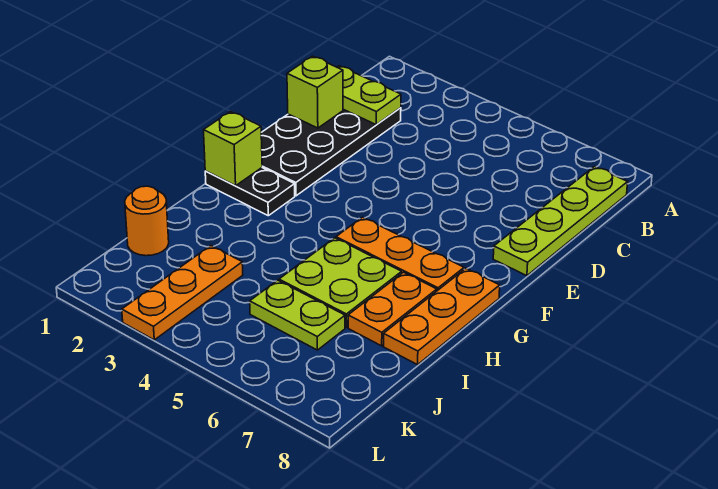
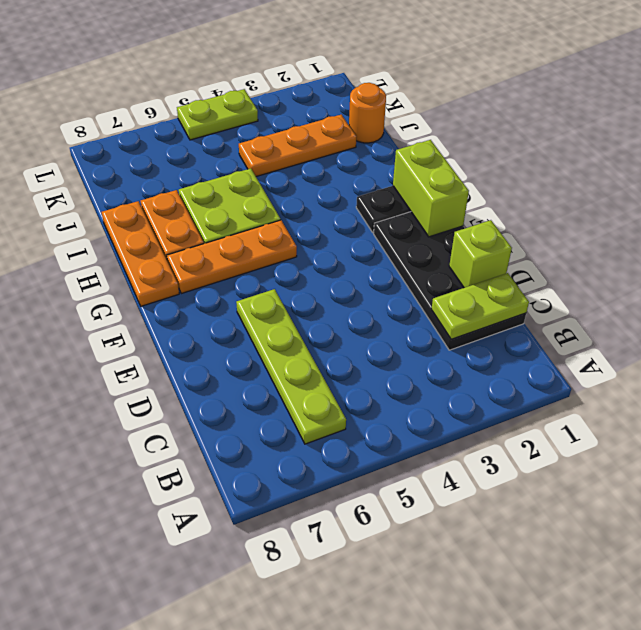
lime 1x4 plate [493,167,628,276] -> lime 1x4 plate moved to [236,289,346,444]
lime 1x1 brick [204,112,262,186] -> lime 1x2 brick [393,140,469,237]
orange 1x3 plate [122,246,243,340] -> orange 1x3 plate turned to [239,115,357,177]
lime 1x2 plate [250,280,345,350] -> lime 1x2 plate moved to [177,89,258,140]

